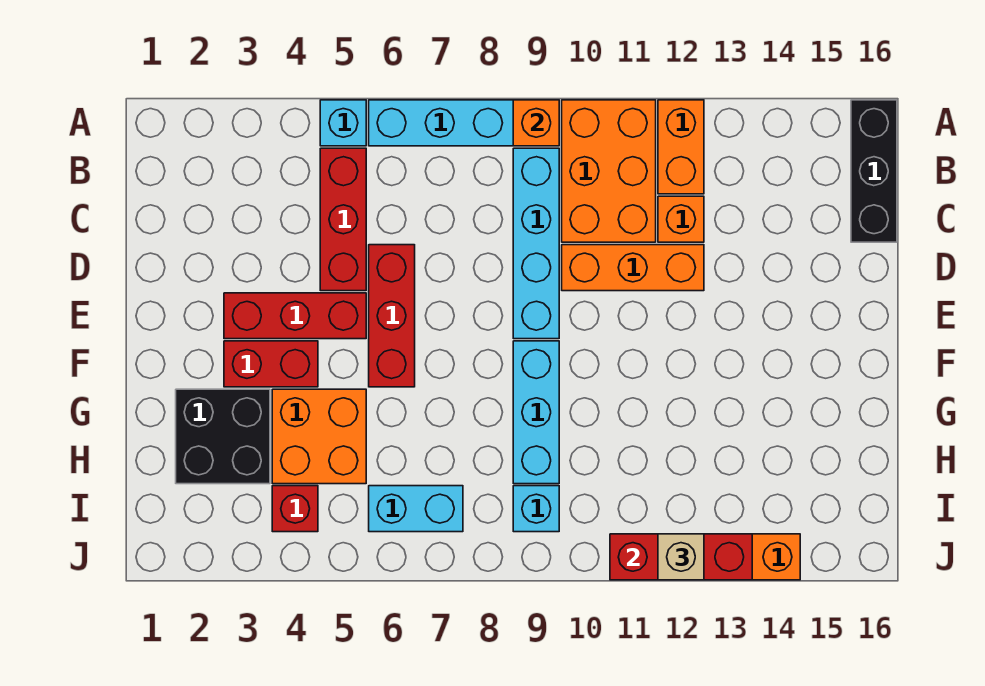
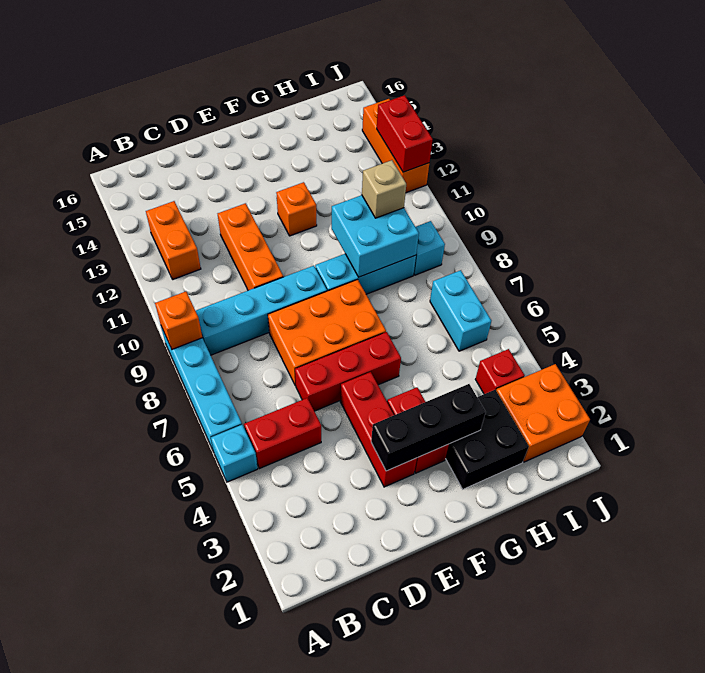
orange 2x3 brick [562,100,656,242] -> orange 2x3 brick moved to [268,279,386,385]
orange 1x2 brick [658,100,704,194] -> orange 1x2 brick turned to [146,201,201,279]
black 1x3 brick [851,100,897,242] -> black 1x3 brick moved to [371,384,486,471]
red 1x3 brick [320,148,366,291] -> red 1x2 brick [244,398,321,469]
orange 1x1 brick [658,196,704,242] -> orange 1x1 brick moved to [276,182,317,236]
orange 2x2 brick [272,389,366,484] -> orange 2x2 brick moved to [496,364,590,462]
none -> cyan 2x2 brick [332,195,419,277]
red 1x3 brick [610,534,752,580] -> red 1x2 brick [377,95,433,172]
tan 1x1 brick [658,534,704,580] -> tan 1x1 brick moved to [362,160,406,218]

